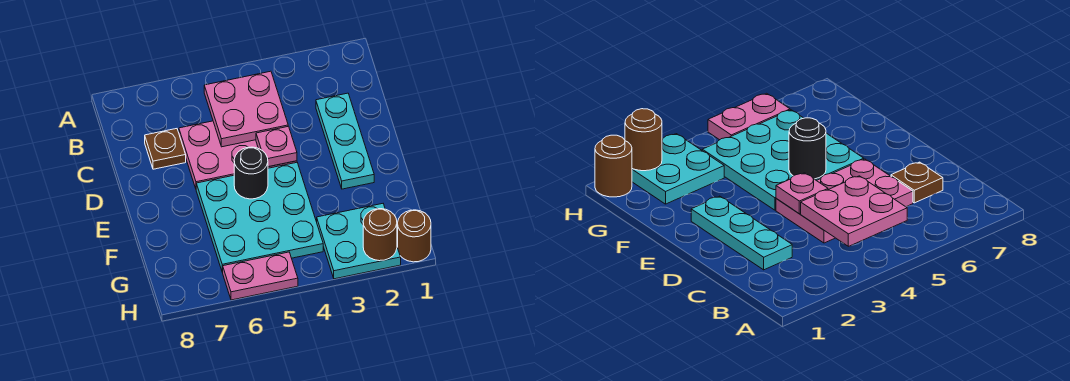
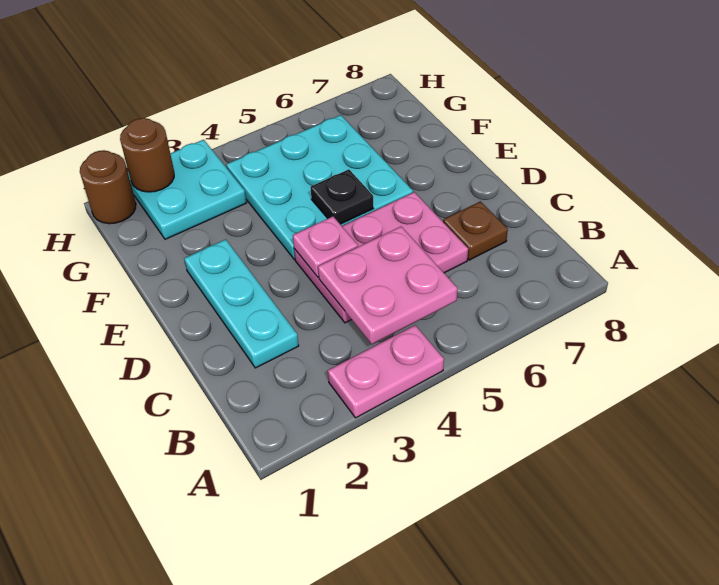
black 1x1 round brick [234,147,268,199] -> black 1x1 plate [310,169,374,224]
pink 1x2 plate [222,252,298,300] -> pink 1x2 plate moved to [328,325,444,418]

